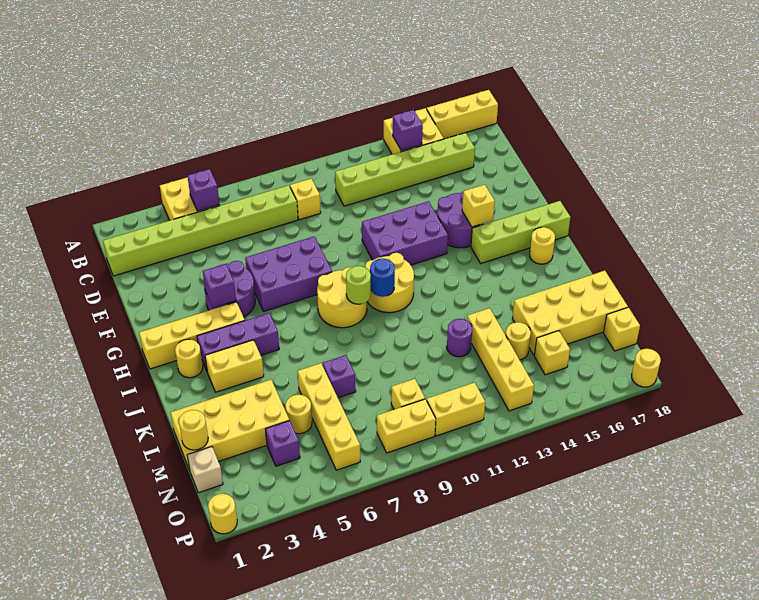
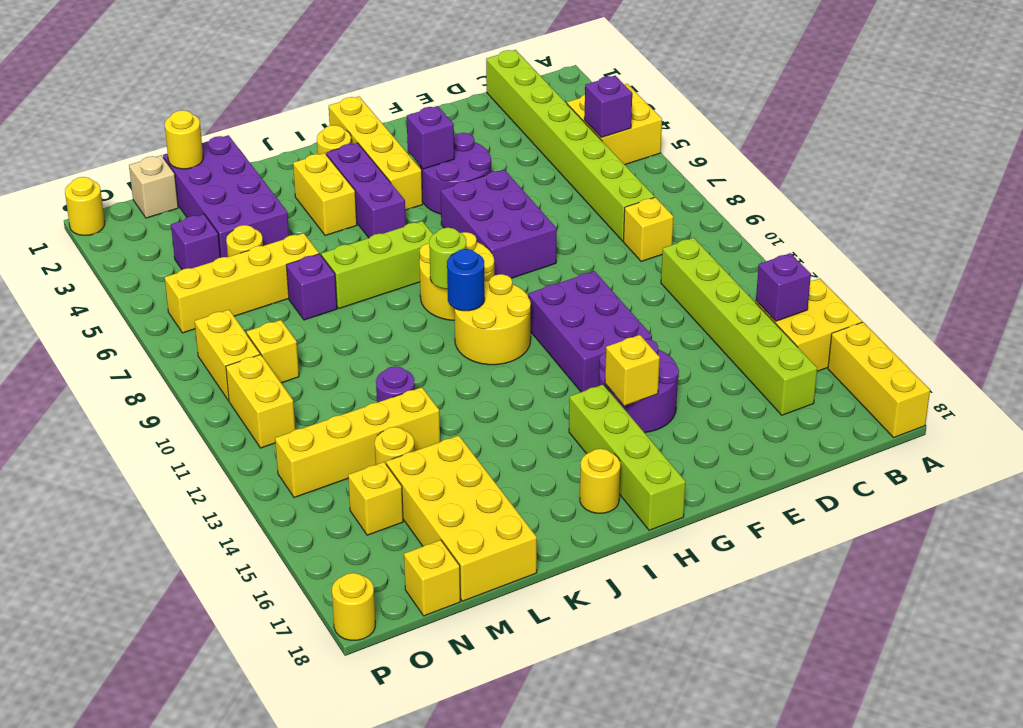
none -> lime 1x3 brick [321,221,433,308]
yellow 2x4 brick [171,380,289,468] -> purple 2x4 brick [163,135,289,258]

